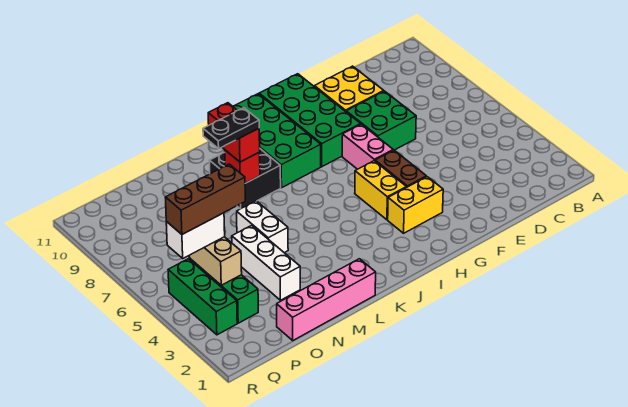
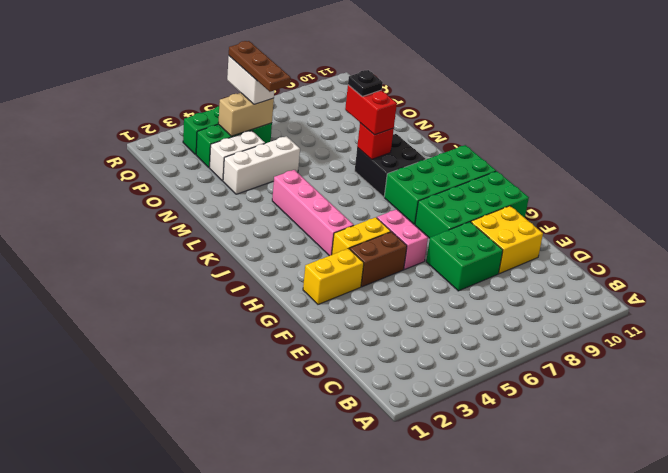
yellow 1x2 brick [388,177,443,233] -> yellow 1x2 brick turned to [303,248,364,304]
pink 1x2 brick [342,124,393,169] -> pink 1x2 brick turned to [377,209,428,269]
pink 1x4 brick [277,259,376,340] -> pink 1x4 brick moved to [272,170,354,256]
red 1x2 brick [208,103,260,162] -> red 1x2 brick turned to [345,85,397,135]
black 1x2 plate [203,108,259,149] -> black 1x1 plate [348,70,383,96]
white 1x2 brick [237,201,288,253] -> white 1x2 brick moved to [210,131,265,181]
brown 1x3 brick [165,164,245,234] -> brown 1x3 plate [229,41,291,92]

